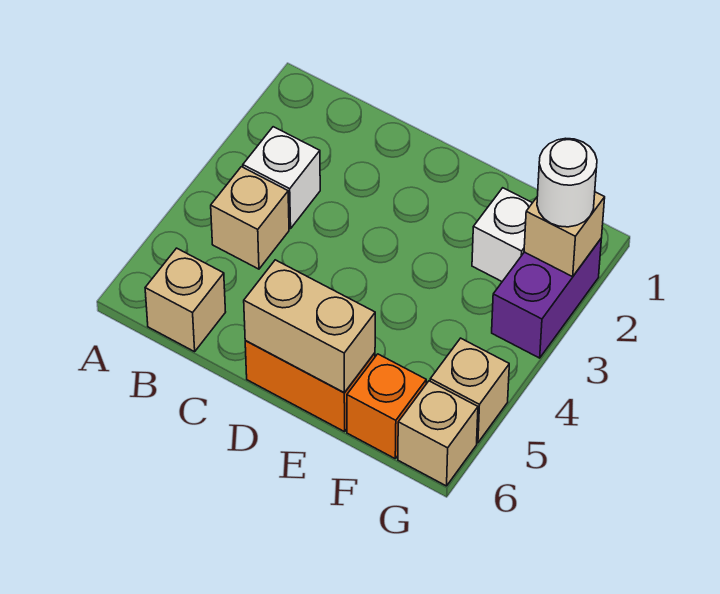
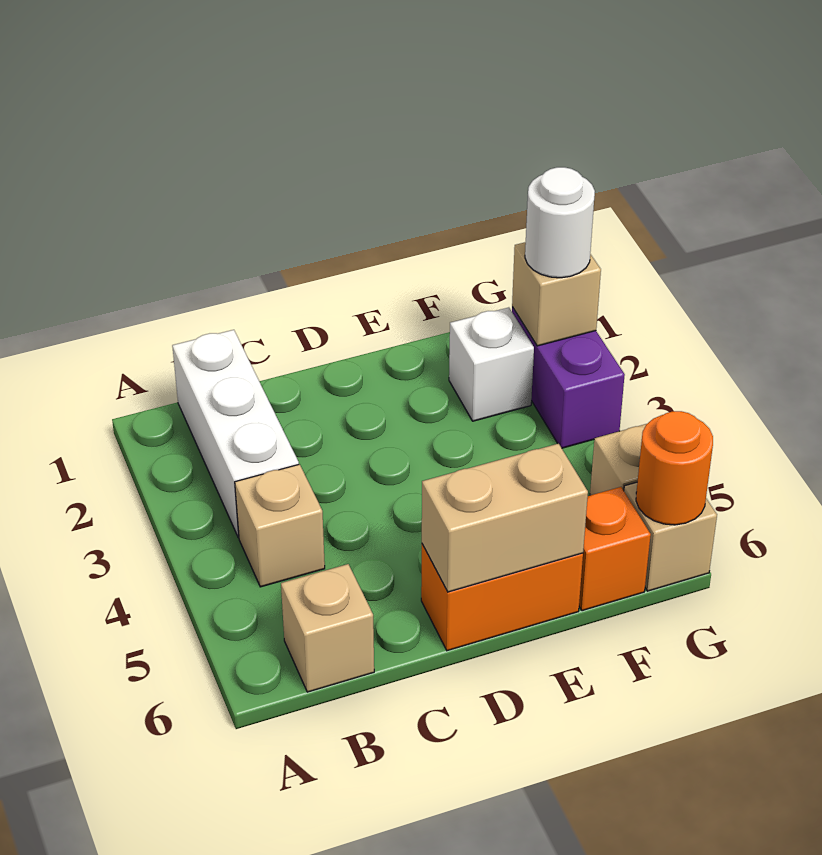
white 1x1 brick [243,127,320,229] -> white 1x3 brick [172,330,299,538]
none -> orange 1x1 round brick [636,411,713,525]

